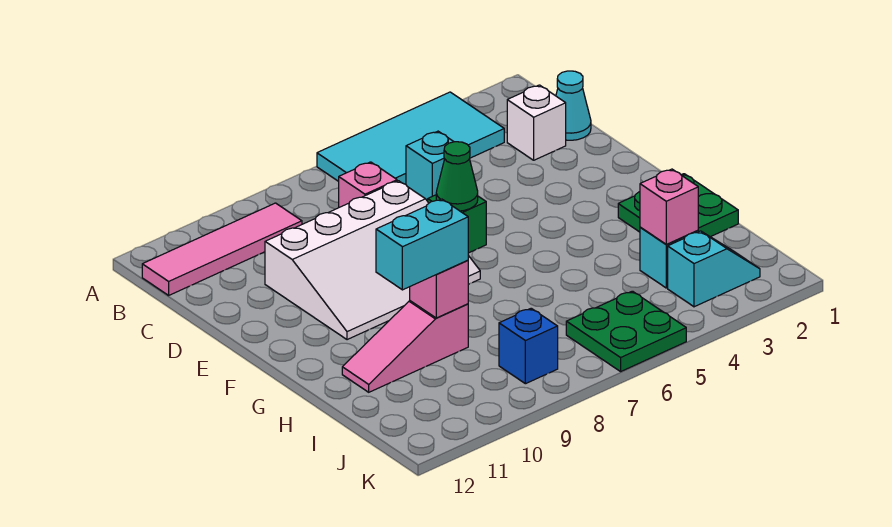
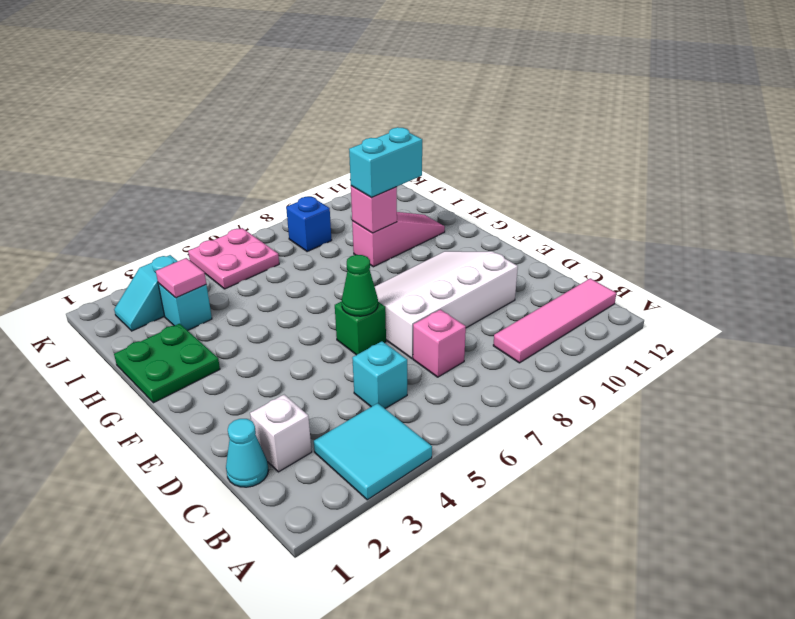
cyan 2x4 tile [317,92,504,184] -> cyan 2x2 tile [314,403,432,500]
pink 1x1 brick [640,169,698,244] -> pink 1x1 tile [156,258,206,298]
green 2x2 plate [566,291,686,371] -> pink 2x2 plate [188,228,279,289]

